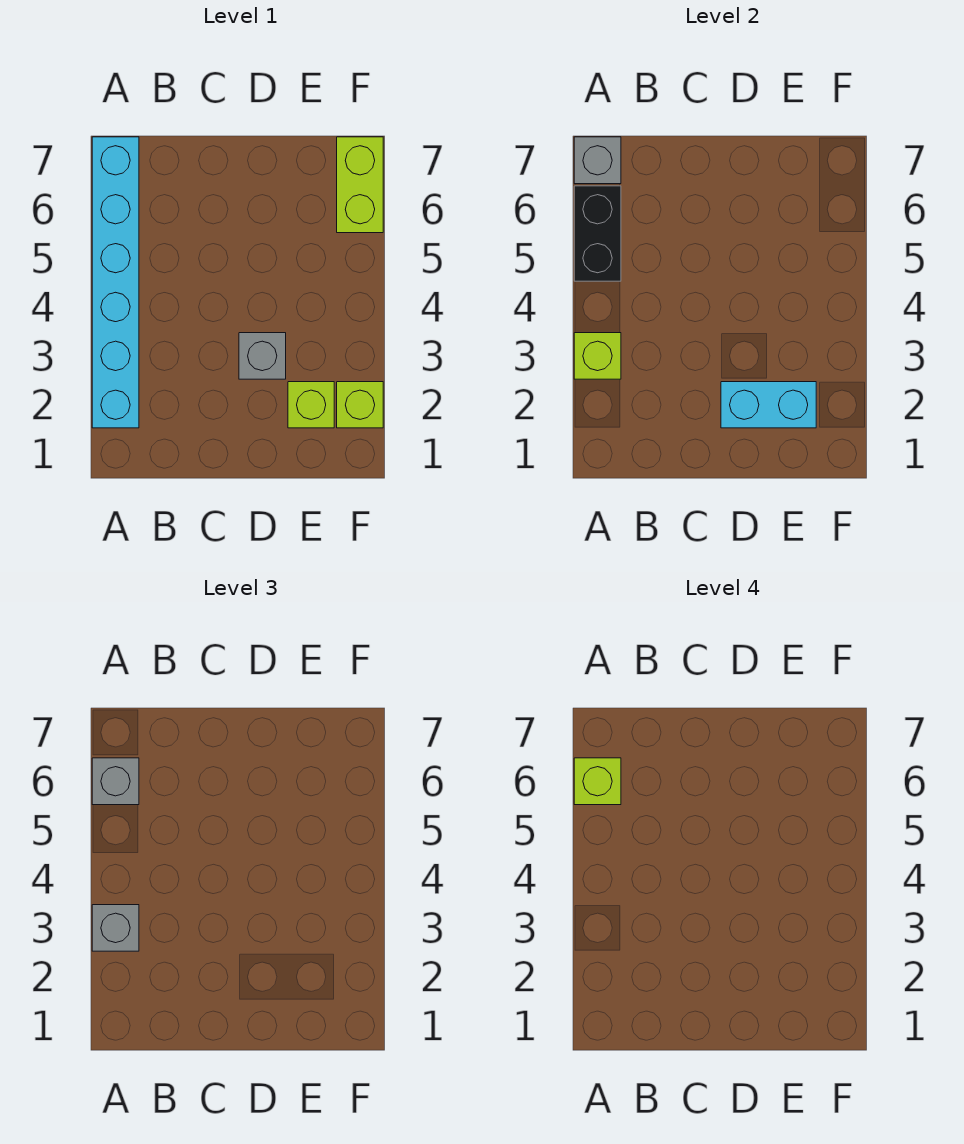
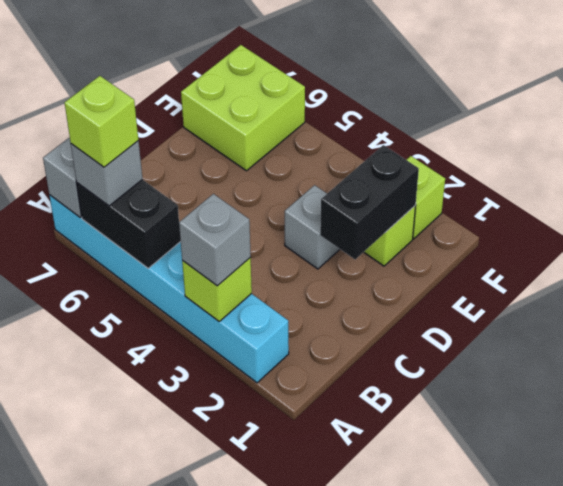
cyan 1x2 brick [721,382,816,428] -> black 1x2 brick [320,145,419,259]
lime 1x2 brick [337,137,383,233] -> lime 2x2 brick [181,45,305,171]

